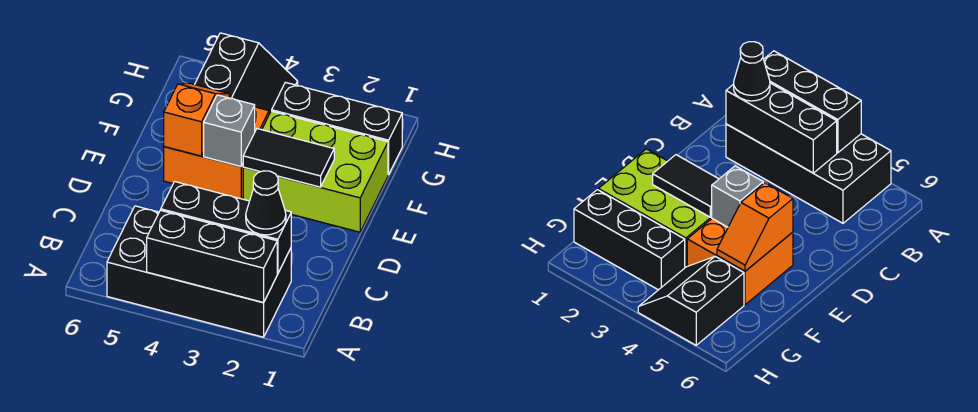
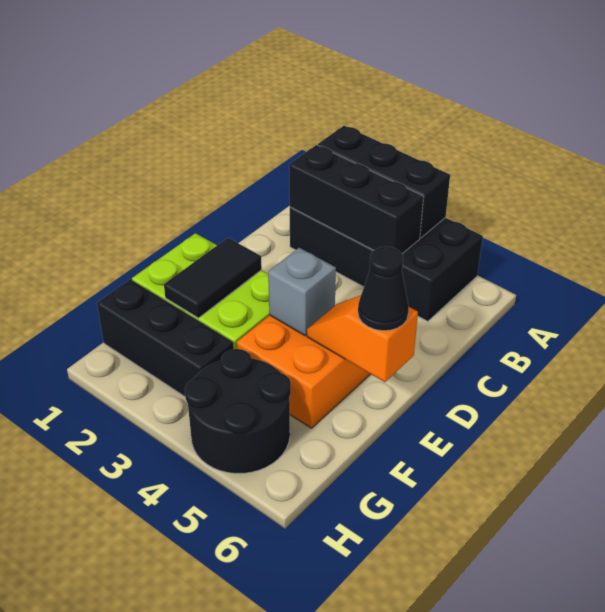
black 1x1 cone [246,171,286,235] -> black 1x1 cone moved to [358,247,409,331]
black 1x2 tile [243,129,334,187] -> black 1x2 tile turned to [164,238,262,318]
orange 1x2 slope [164,84,229,156] -> orange 1x2 slope turned to [307,296,418,382]
black 2x2 slope [195,33,298,114] -> black 2x2 round brick [185,349,291,473]

